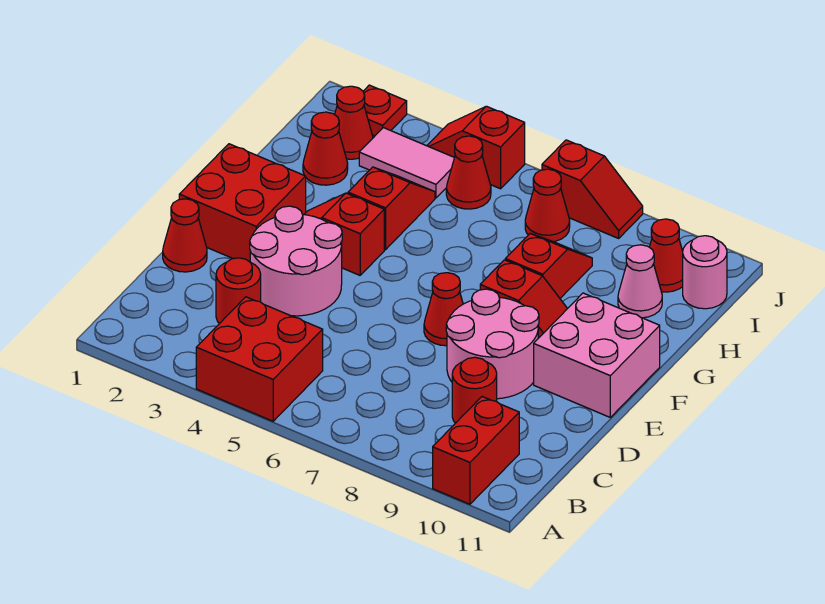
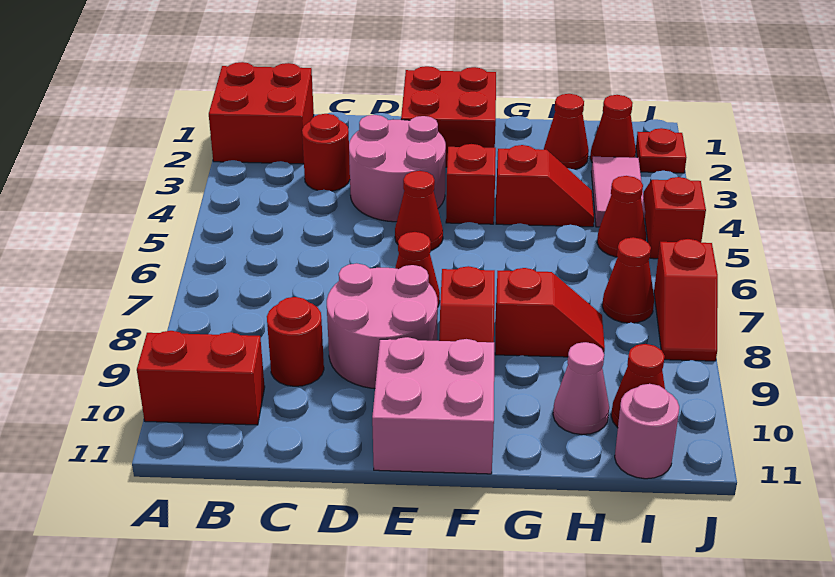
red 2x2 brick [196,297,323,421] -> red 2x2 brick moved to [209,62,314,164]
red 1x1 cone [163,199,207,272] -> red 1x1 cone moved to [395,171,443,250]

